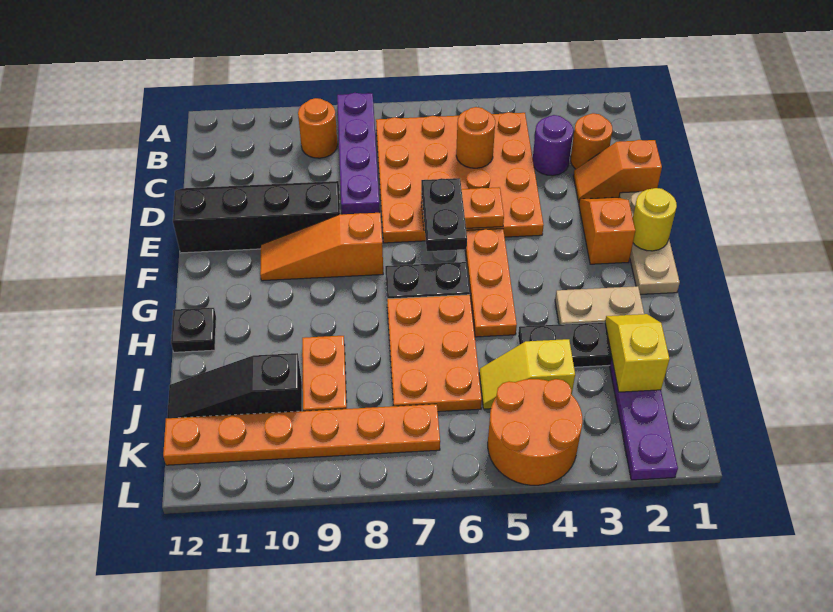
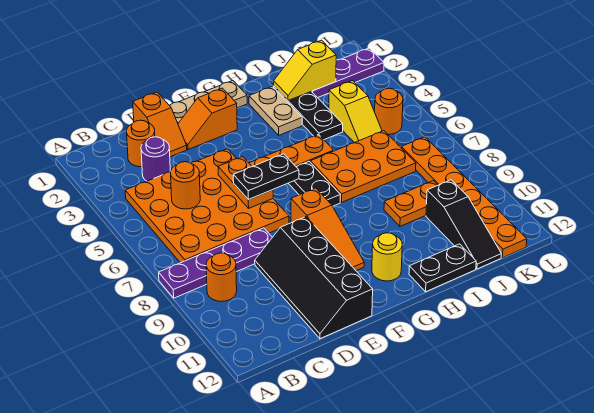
yellow 1x1 round brick [633,188,677,251] -> yellow 1x1 round brick moved to [372,233,402,281]
black 1x1 plate [171,308,216,352] -> black 1x2 plate [409,244,476,292]
orange 2x2 round brick [488,379,583,485] -> orange 1x1 round brick [375,88,403,134]

